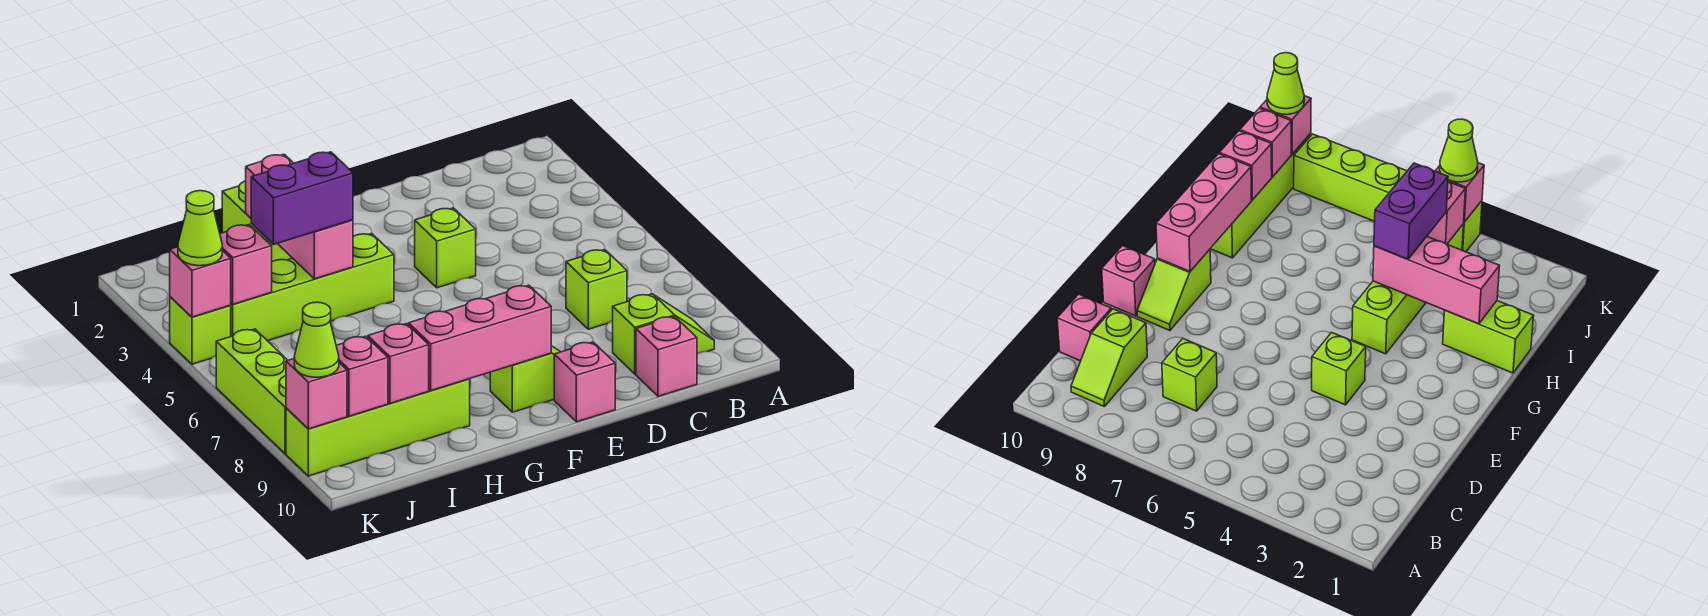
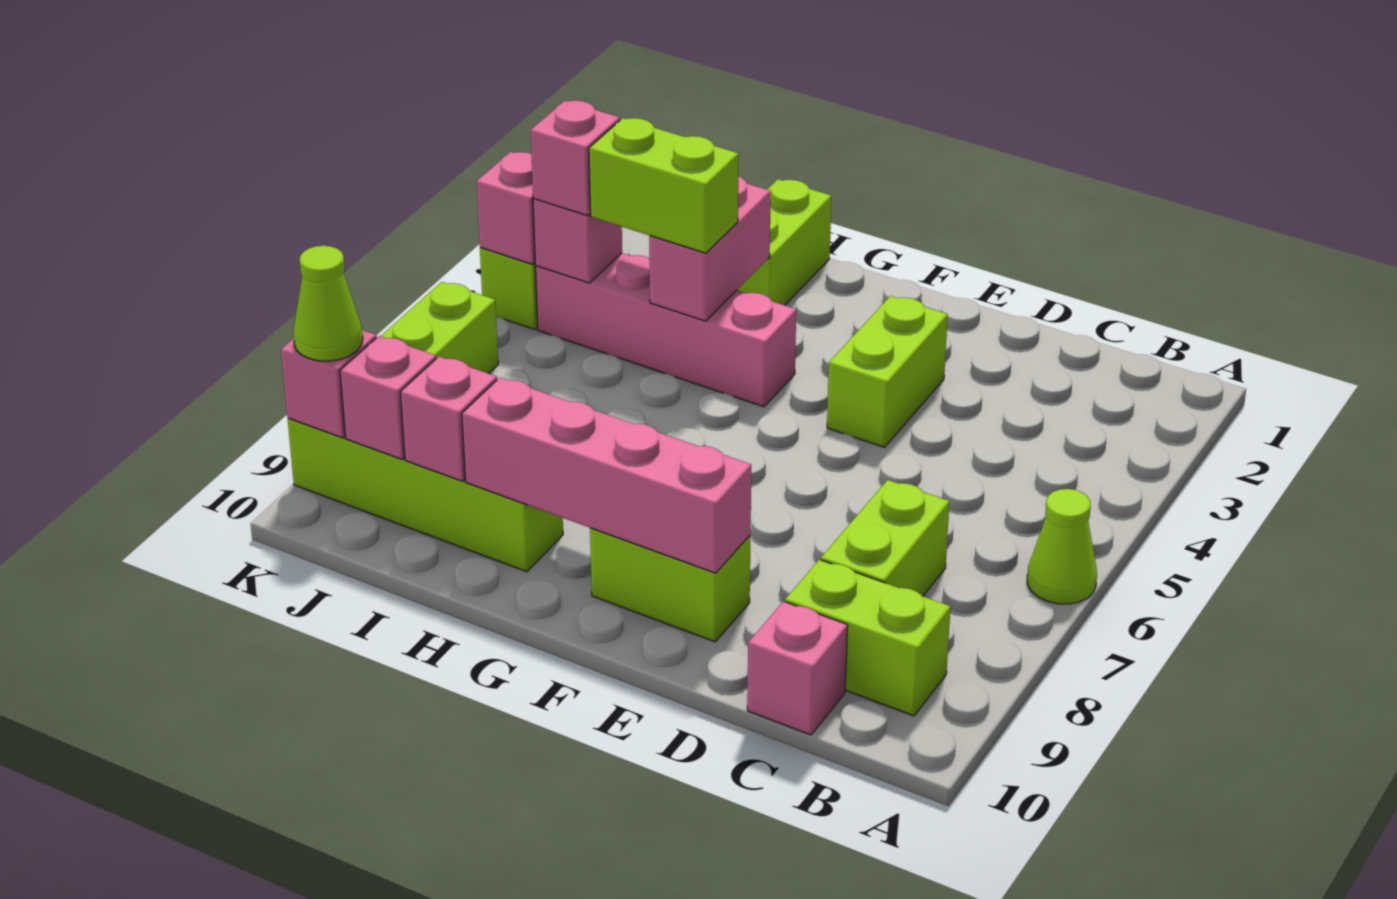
lime 1x2 slope [613,294,714,374] -> lime 1x2 brick [785,560,951,716]
lime 1x1 brick [566,249,627,329] -> lime 1x2 brick [821,480,950,596]
lime 1x1 brick [415,208,476,288] -> lime 1x2 brick [827,296,948,447]
lime 1x2 slope [490,346,560,412] -> lime 1x2 brick [590,528,751,642]
pink 1x1 brick [554,342,615,422] -> pink 1x1 brick moved to [531,100,620,216]
pink 1x3 brick [409,285,551,391] -> pink 1x4 brick [462,378,751,573]
lime 1x4 brick [230,233,394,341] -> pink 1x4 brick [536,253,796,407]
pink 1x3 brick [246,154,353,279] -> pink 1x2 brick [649,176,771,321]
purple 1x2 brick [251,152,353,245] -> lime 1x2 brick [589,118,739,253]
lime 1x1 cone [178,191,222,266] -> lime 1x1 cone moved to [1027,489,1097,604]

